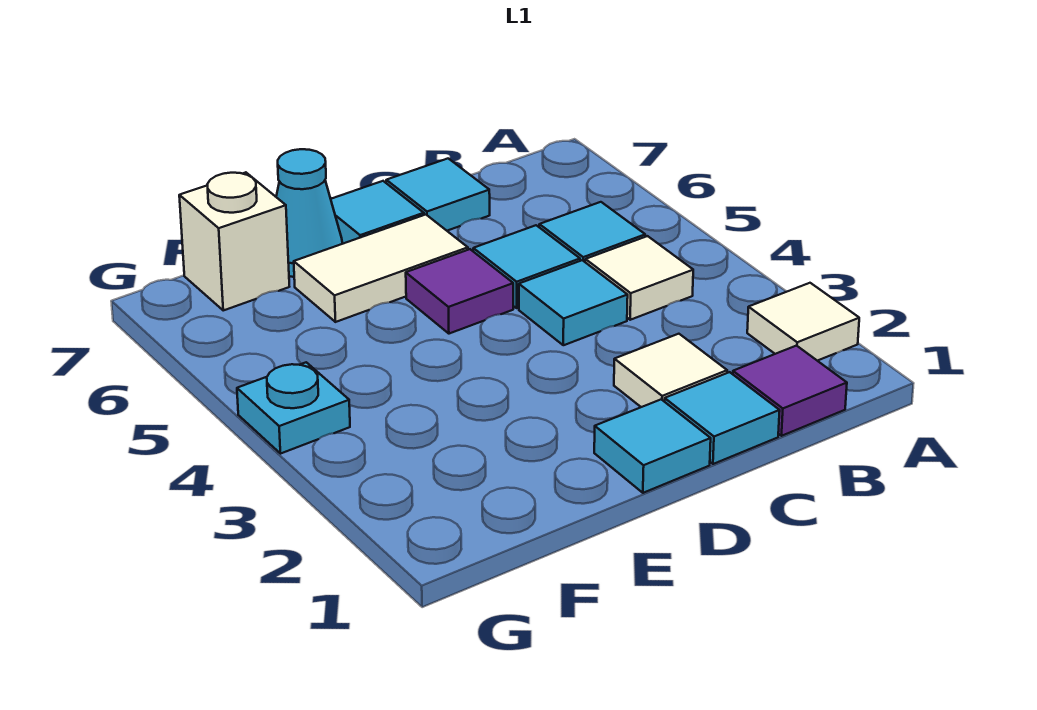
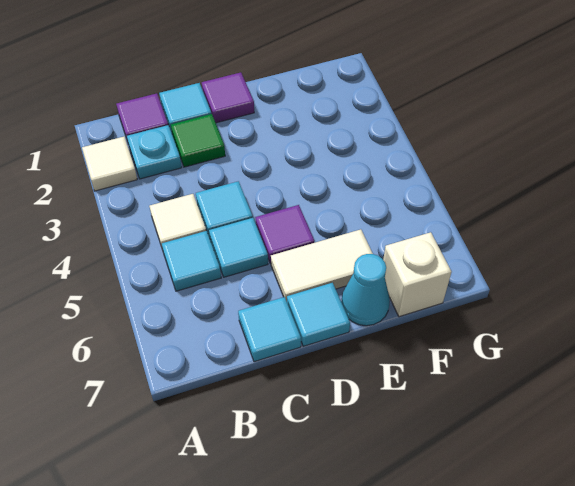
white 1x1 tile [614,334,727,407] -> green 1x1 tile [171,114,225,167]
cyan 1x1 tile [594,399,711,493] -> purple 1x1 tile [202,72,254,123]
cyan 1x1 plate [237,362,350,454] -> cyan 1x1 plate moved to [127,125,182,179]

